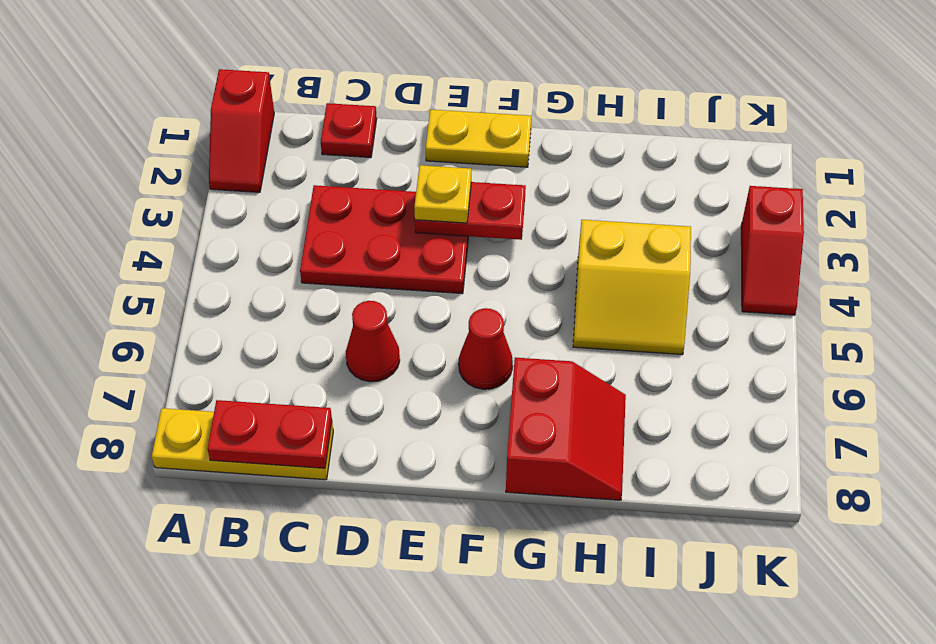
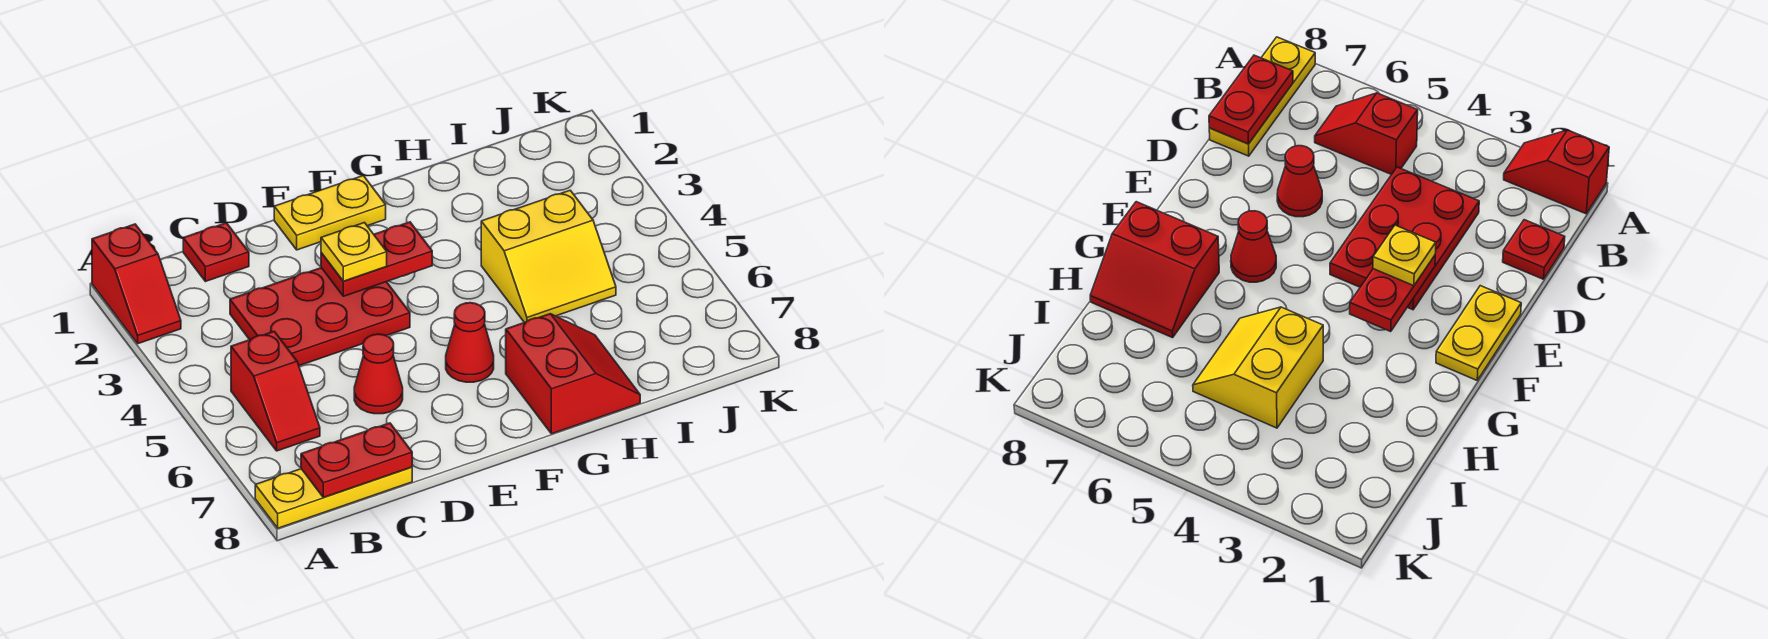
red 1x2 slope [741,186,804,315] -> red 1x2 slope moved to [231,331,320,451]

